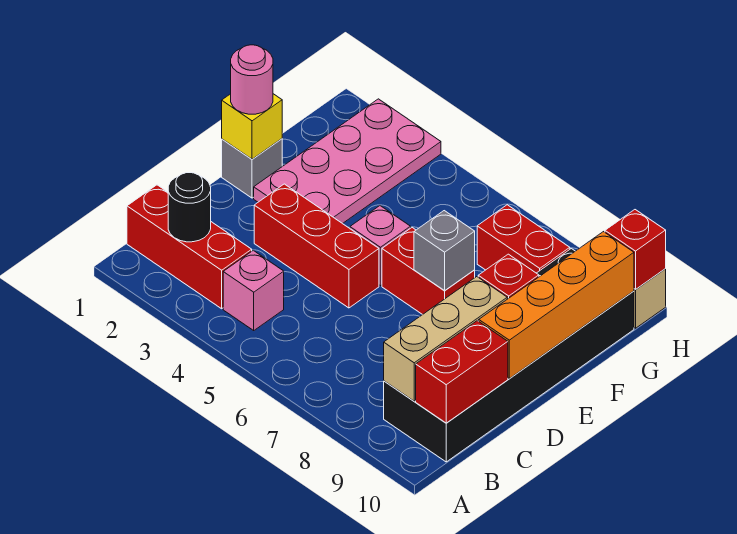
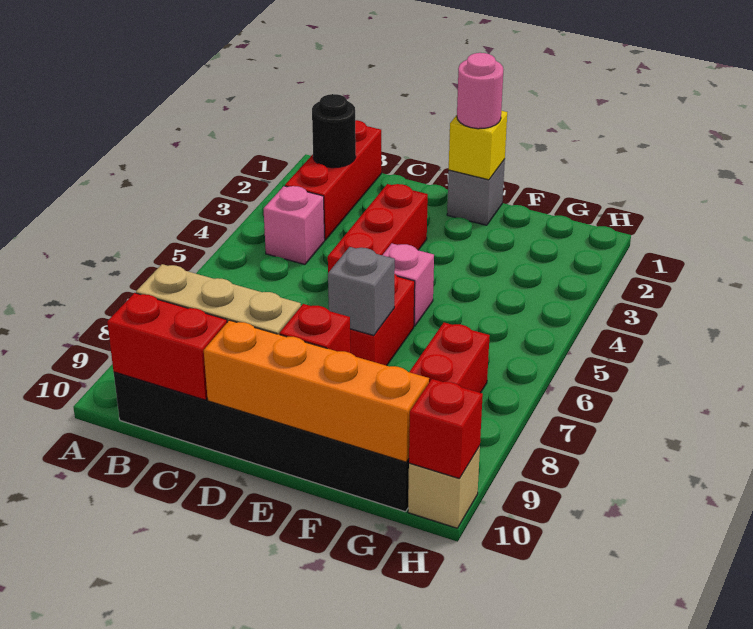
pink 2x4 plate [254,99,441,224] -> none

